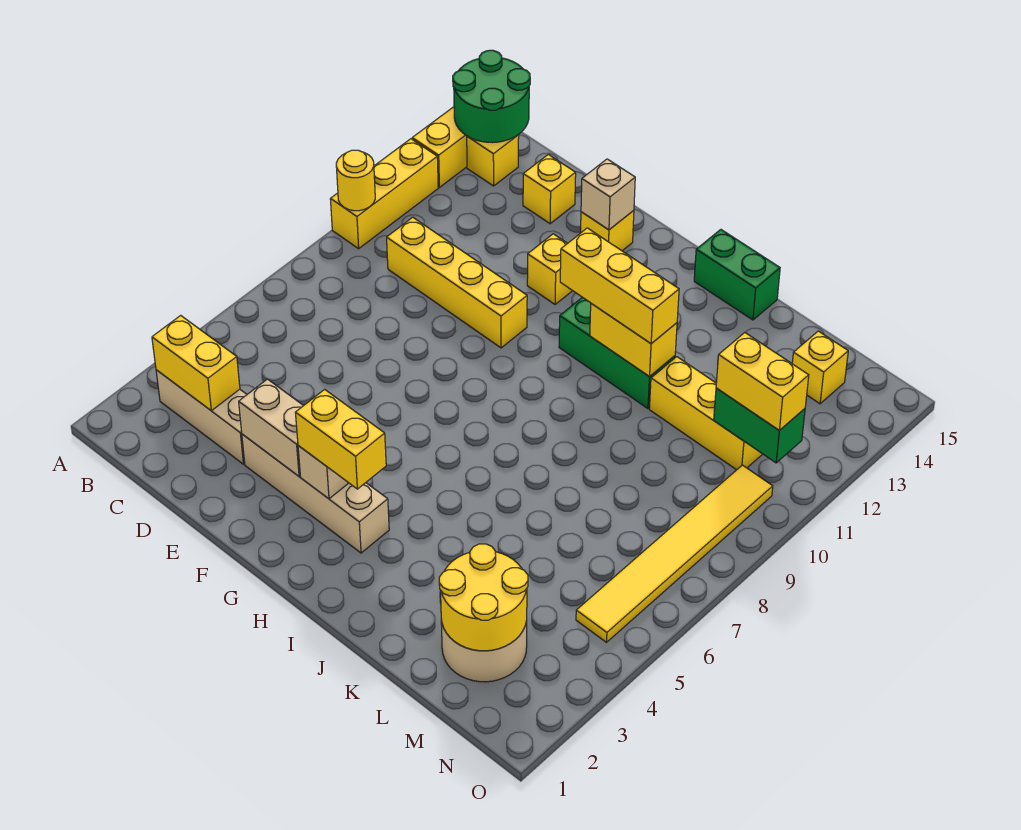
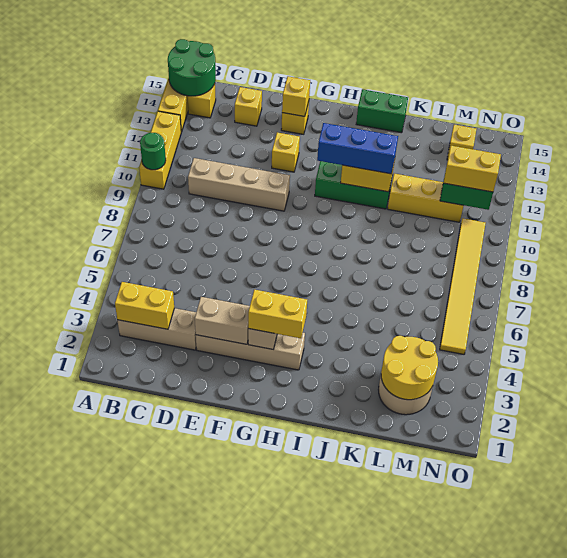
yellow 1x1 round brick [336,150,375,211] -> green 1x1 round brick [140,133,166,170]
yellow 1x4 brick [387,217,527,348] -> tan 1x4 brick [188,158,290,211]
tan 1x1 brick [581,159,635,230] -> yellow 1x1 brick [282,76,310,116]
yellow 1x3 brick [560,228,679,344] -> blue 1x3 brick [317,123,398,174]

